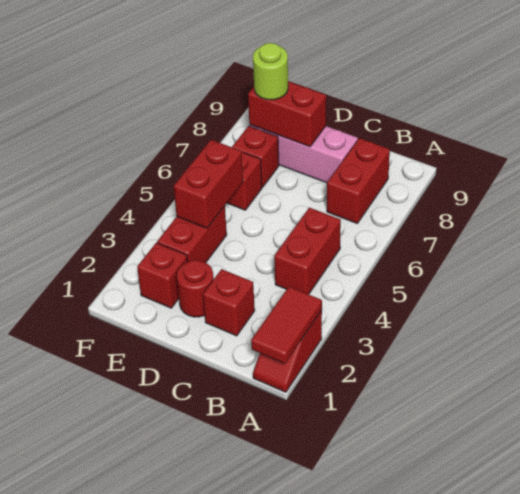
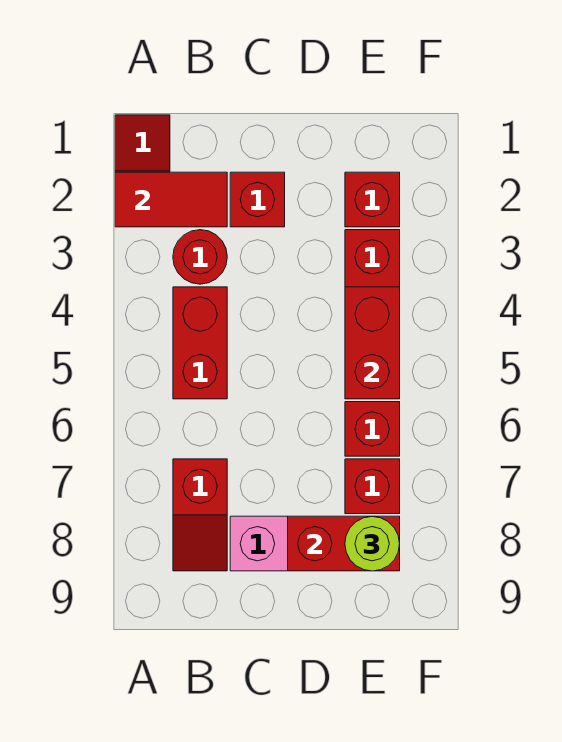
red 1x2 tile [251,287,322,363] -> red 1x2 tile turned to [115,172,227,227]
red 1x2 brick [327,138,390,223] -> red 1x2 slope [173,459,227,571]
red 1x1 round brick [177,260,214,317] -> red 1x1 round brick moved to [173,230,227,284]

